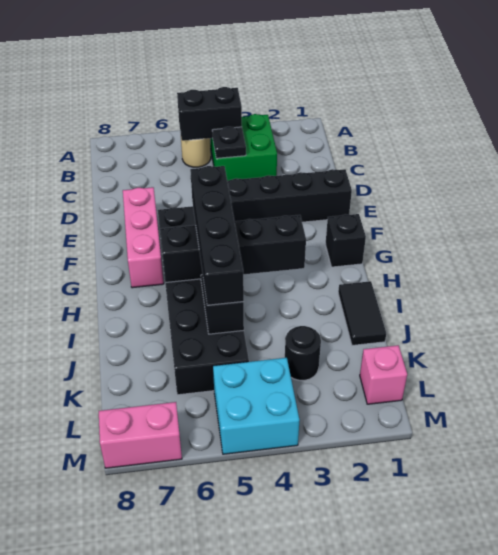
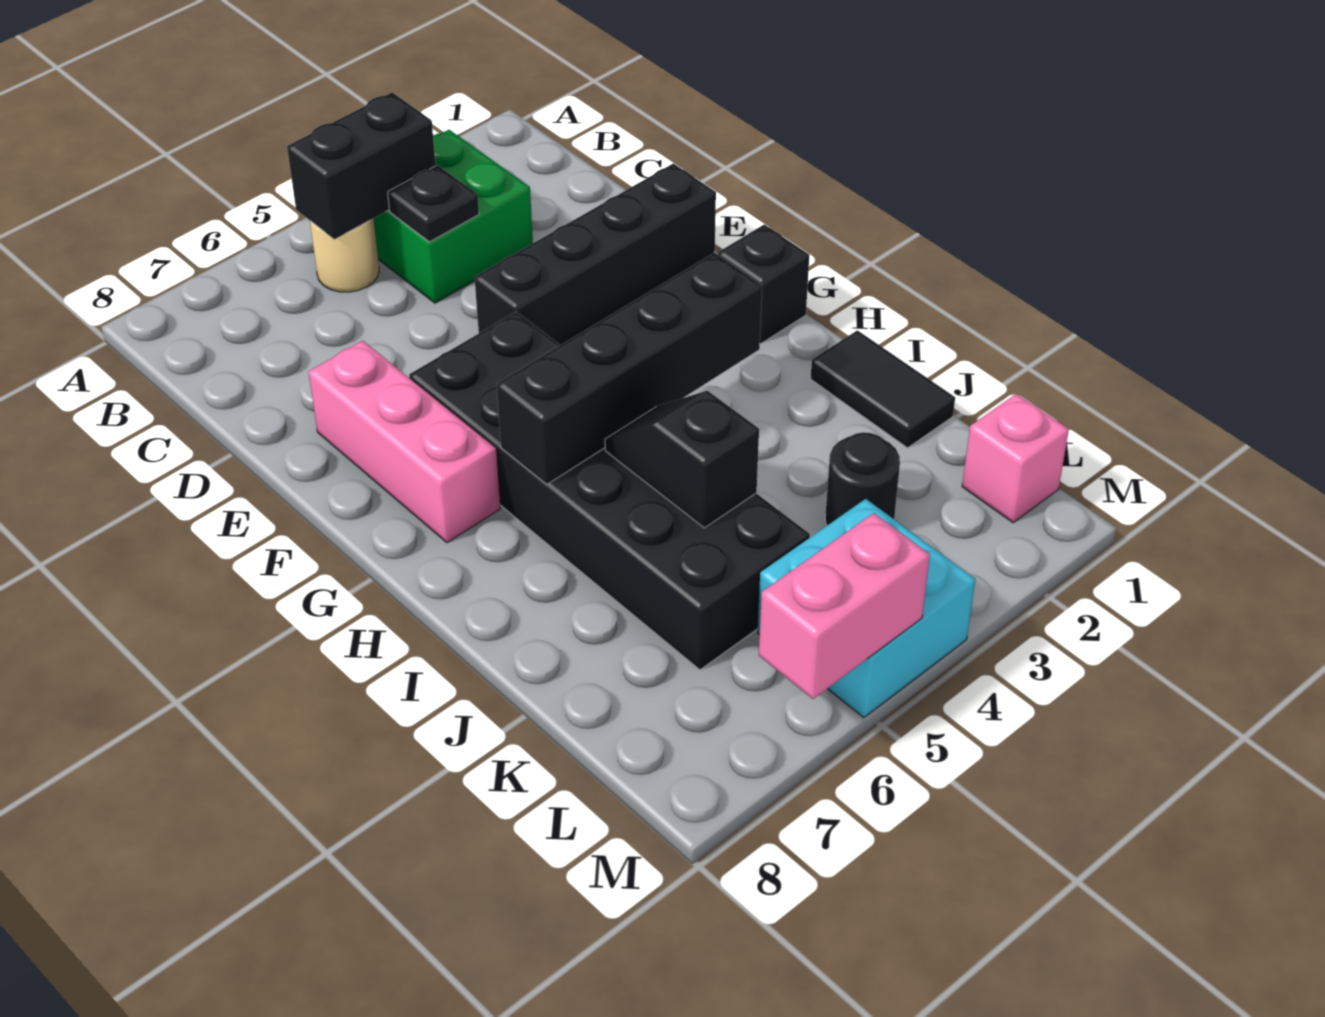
black 1x4 brick [190,166,244,305] -> none
pink 1x2 brick [99,402,182,468] -> pink 1x2 brick moved to [759,513,930,699]

